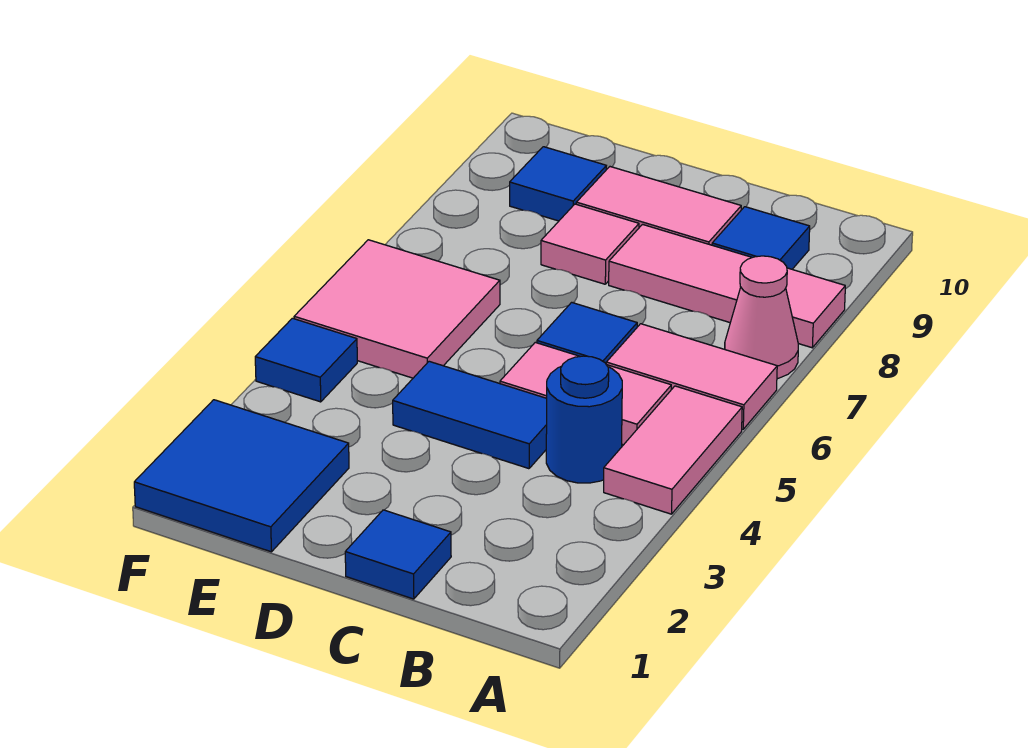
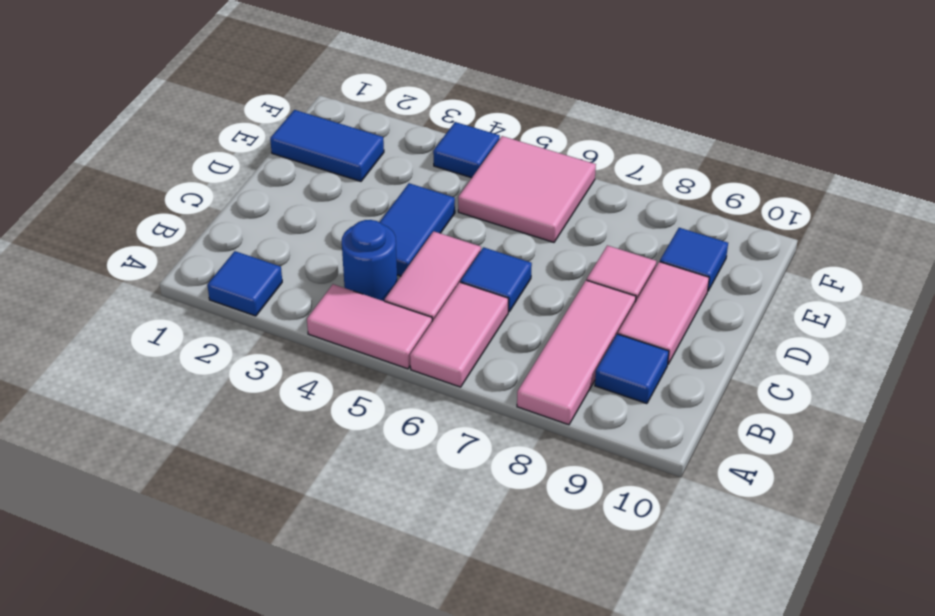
pink 1x1 cone [725,256,798,379] -> none
blue 1x1 tile [345,510,451,599] -> blue 1x1 tile moved to [207,251,282,316]
blue 2x2 tile [134,400,349,552] -> blue 1x2 tile [270,110,384,181]

